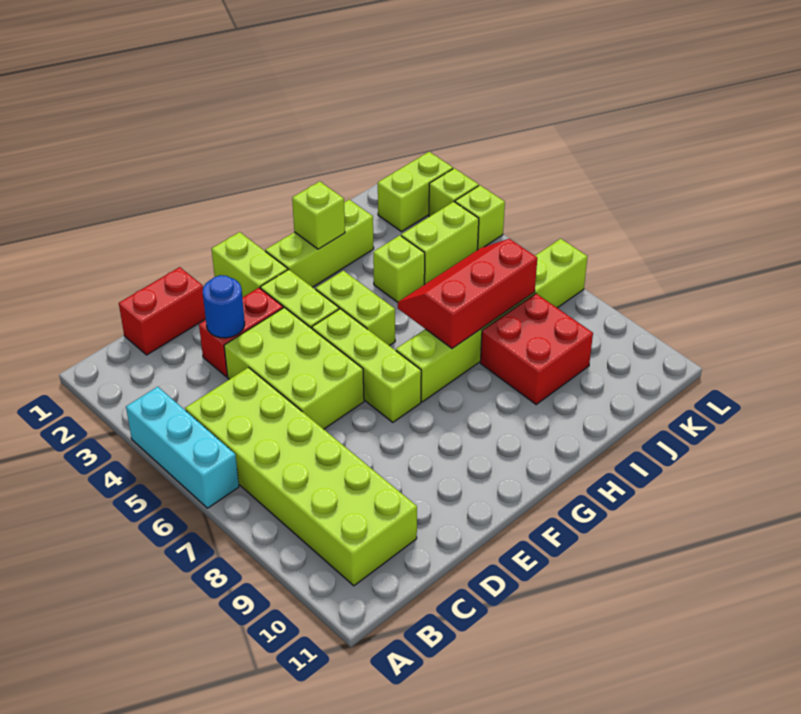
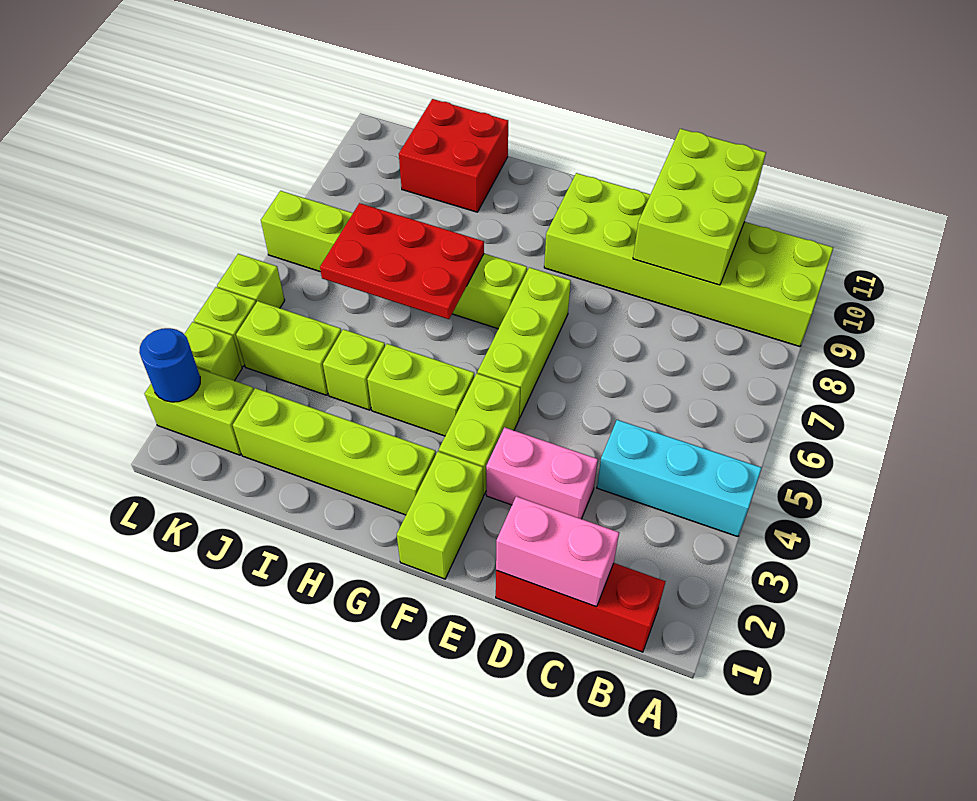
cyan 1x3 brick [126,387,239,508] -> cyan 1x3 brick turned to [597,420,762,537]
lime 2x6 brick [185,367,417,586] -> lime 2x6 brick turned to [544,173,833,347]
red 1x2 brick [119,267,206,355] -> red 1x3 brick [496,563,666,652]
none -> pink 1x2 brick [496,496,619,607]
red 1x2 brick [199,288,283,377] -> pink 1x2 brick [486,427,598,519]
blue 1x1 round brick [203,275,245,338] -> blue 1x1 round brick moved to [139,328,200,402]
lime 2x3 brick [224,307,364,429] -> lime 2x3 brick moved to [633,129,766,285]
lime 1x3 brick [265,200,374,287] -> lime 1x4 brick [233,388,436,515]
lime 1x2 brick [316,271,395,346] -> lime 1x2 brick turned to [367,344,474,436]
lime 1x1 brick [292,181,345,249] -> lime 1x1 brick moved to [217,254,285,308]
red 2x3 slope [398,239,537,348] -> red 2x3 plate [320,203,484,319]
red 2x2 brick [480,294,593,404] -> red 2x2 brick moved to [399,99,508,212]

